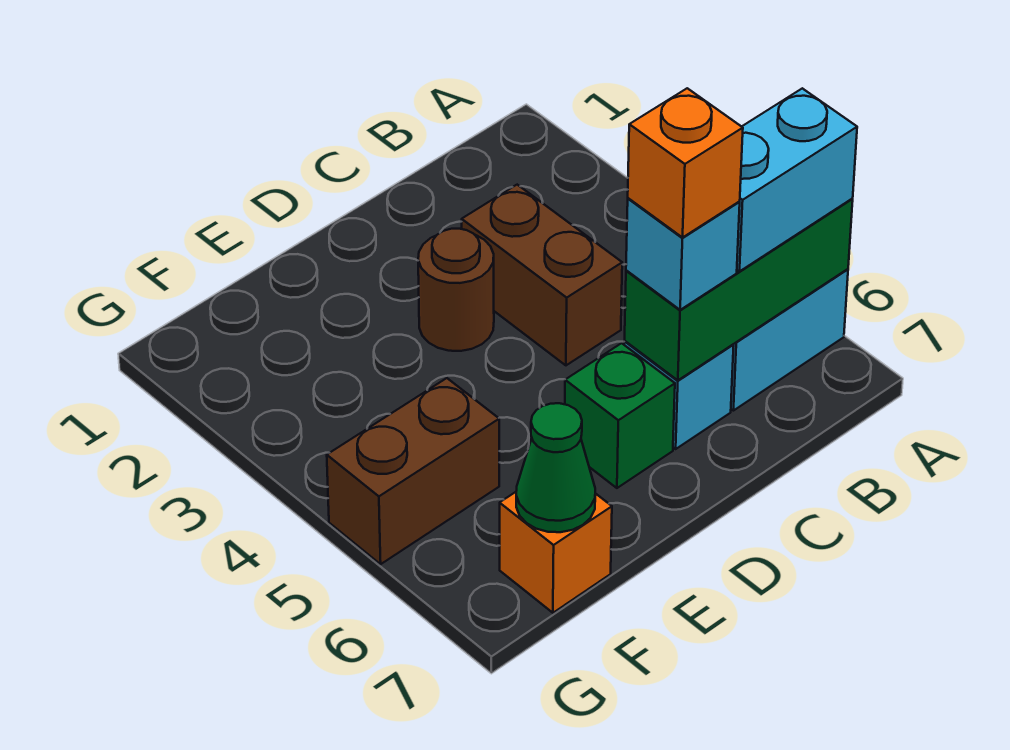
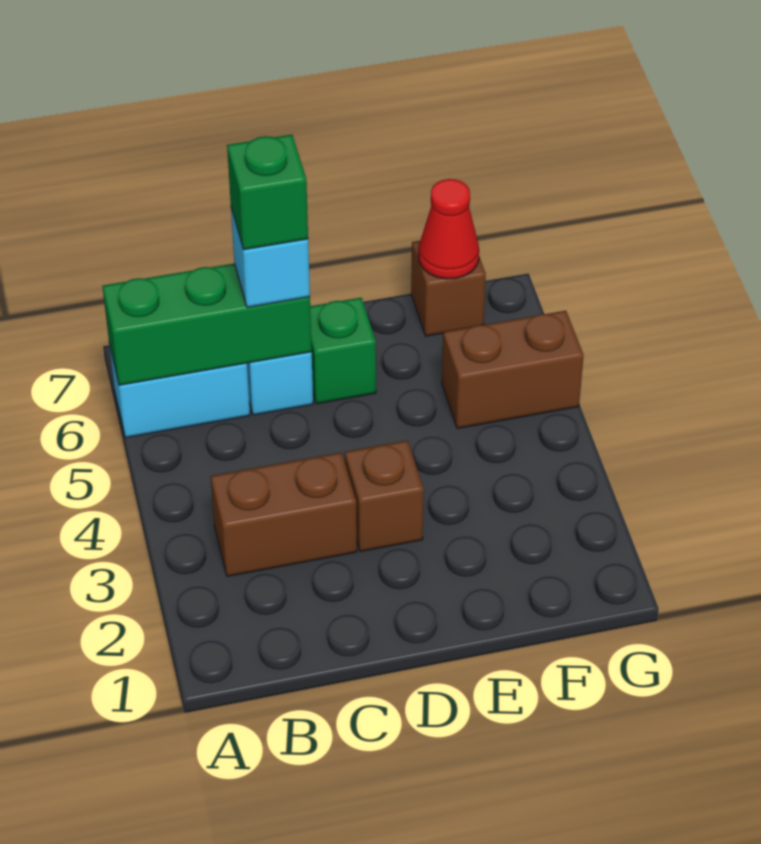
cyan 1x2 brick [737,88,857,271] -> none
brown 1x2 brick [462,185,622,365] -> brown 1x2 brick turned to [211,452,357,576]
orange 1x1 brick [628,88,743,237] -> green 1x1 brick [227,135,308,250]
brown 1x1 round brick [418,229,494,351] -> brown 1x1 brick [345,440,424,552]
orange 1x1 brick [500,492,612,613] -> brown 1x1 brick [411,241,486,336]
green 1x1 cone [516,403,595,532] -> red 1x1 cone [418,179,479,279]

